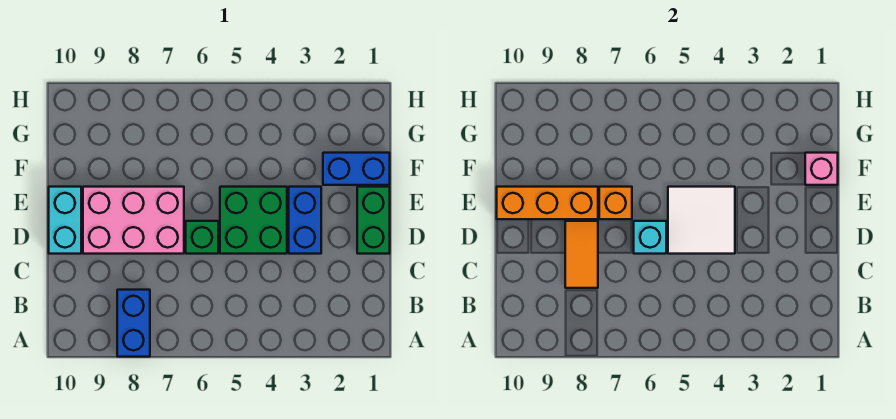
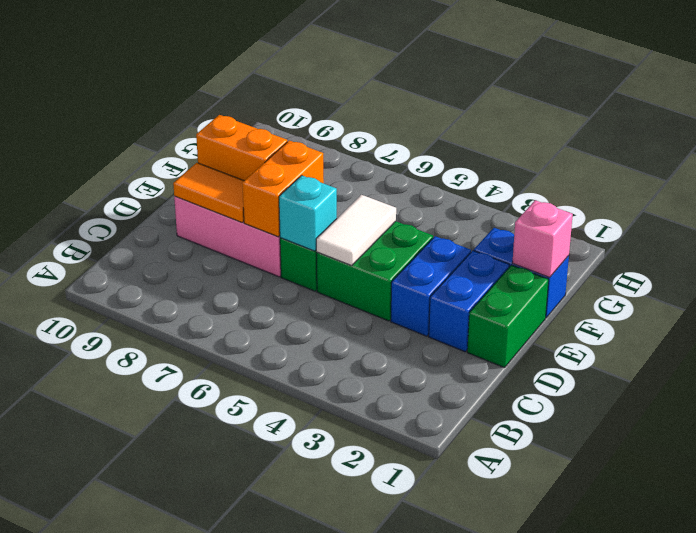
blue 1x2 brick [117,290,150,357] -> blue 1x2 brick moved to [429,251,509,352]
orange 1x2 tile [565,221,598,288] -> orange 1x2 tile turned to [173,163,244,223]
white 2x2 tile [668,187,735,254] -> white 1x2 tile [316,195,396,266]
cyan 1x2 brick [49,187,81,254] -> none
orange 1x1 brick [599,187,632,219] -> orange 1x2 brick [242,140,324,237]
orange 1x3 brick [497,187,598,219] -> orange 1x2 brick [196,115,287,181]

